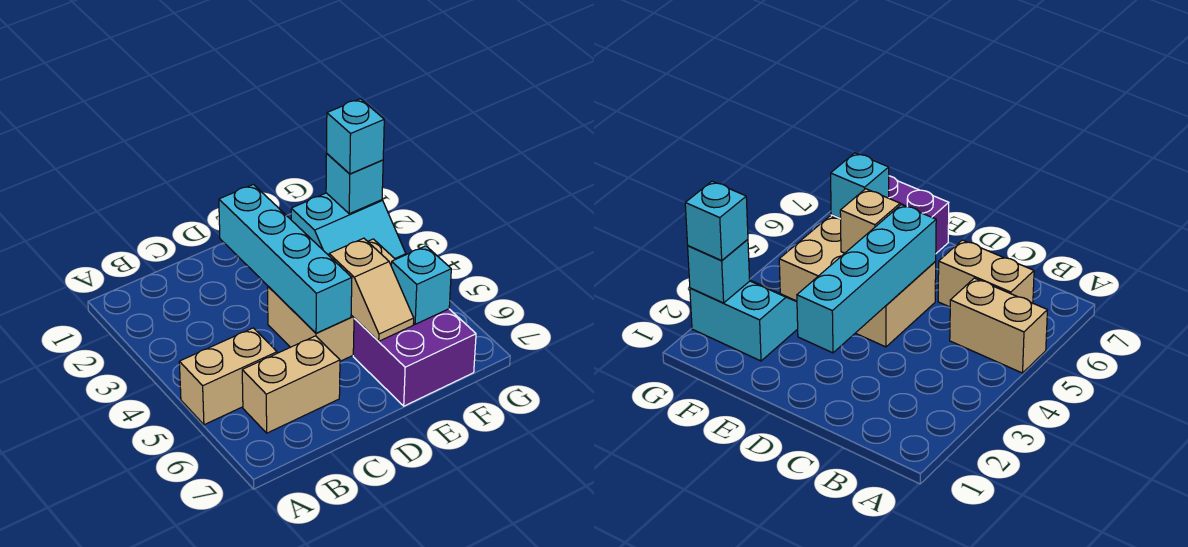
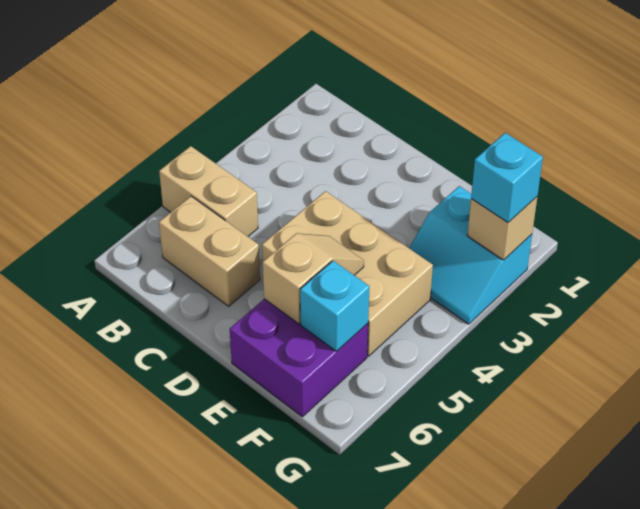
cyan 1x4 brick [219,184,352,333] -> none
tan 1x2 slope [329,238,414,341] -> tan 1x2 slope turned to [263,233,364,324]
cyan 1x1 brick [326,154,383,214] -> tan 1x1 brick [467,197,537,260]

